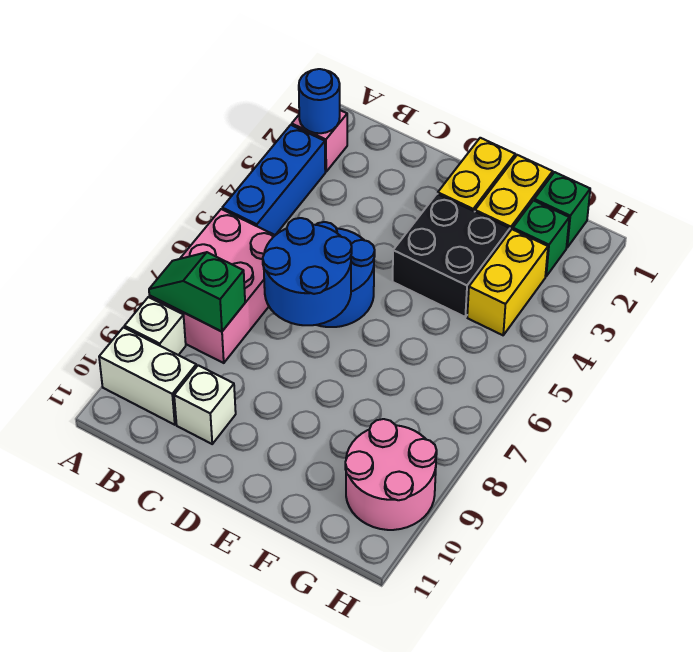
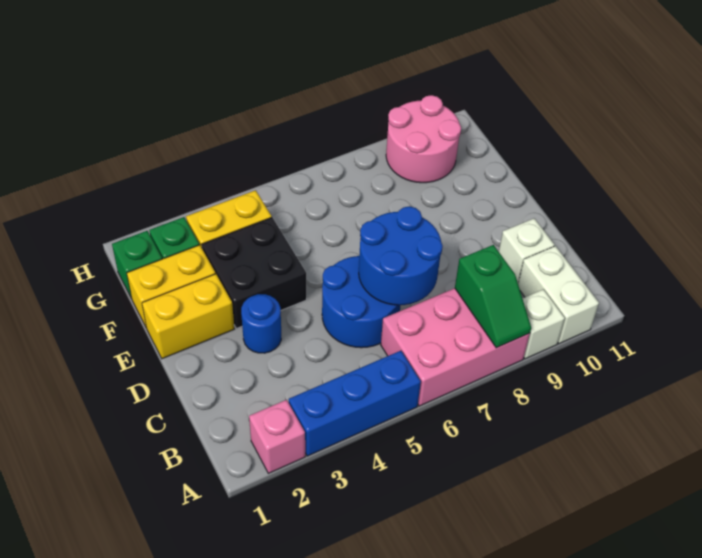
blue 1x1 round brick [299,69,340,133] -> blue 1x1 round brick moved to [241,294,281,353]

